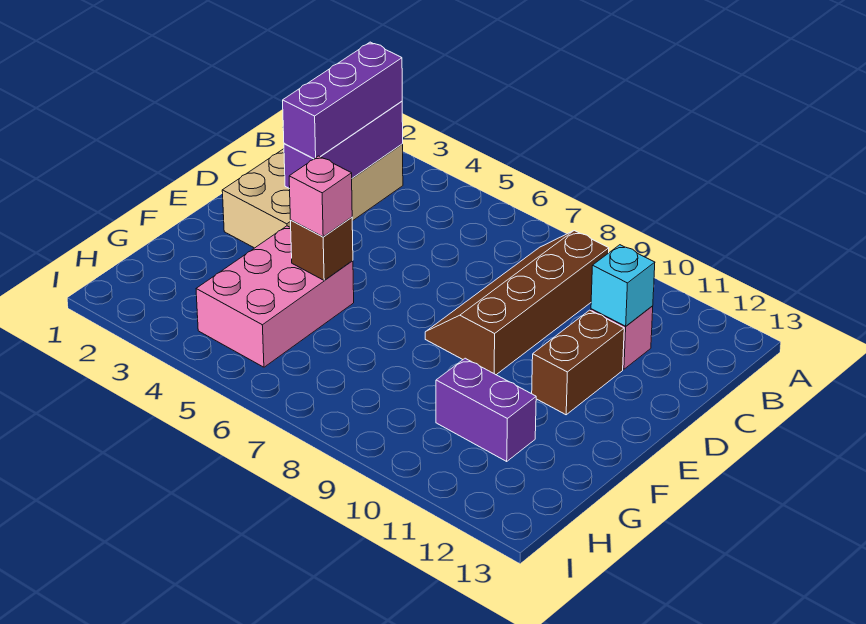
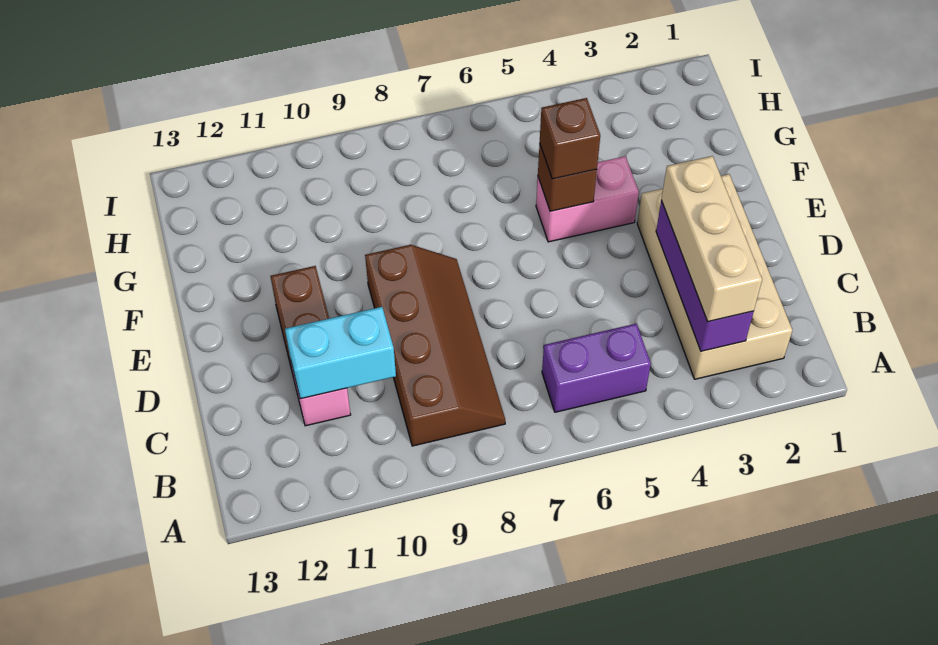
purple 1x3 brick [283,42,402,159] -> tan 1x3 brick [661,156,762,322]
cyan 1x1 brick [591,245,655,326] -> cyan 1x2 brick [285,307,396,399]
pink 2x3 brick [196,226,354,367] -> pink 1x2 brick [536,156,639,242]
pink 1x1 brick [289,156,352,237] -> brown 1x1 brick [540,98,600,179]
purple 1x2 brick [436,358,536,461] -> purple 1x2 brick moved to [542,324,651,412]

